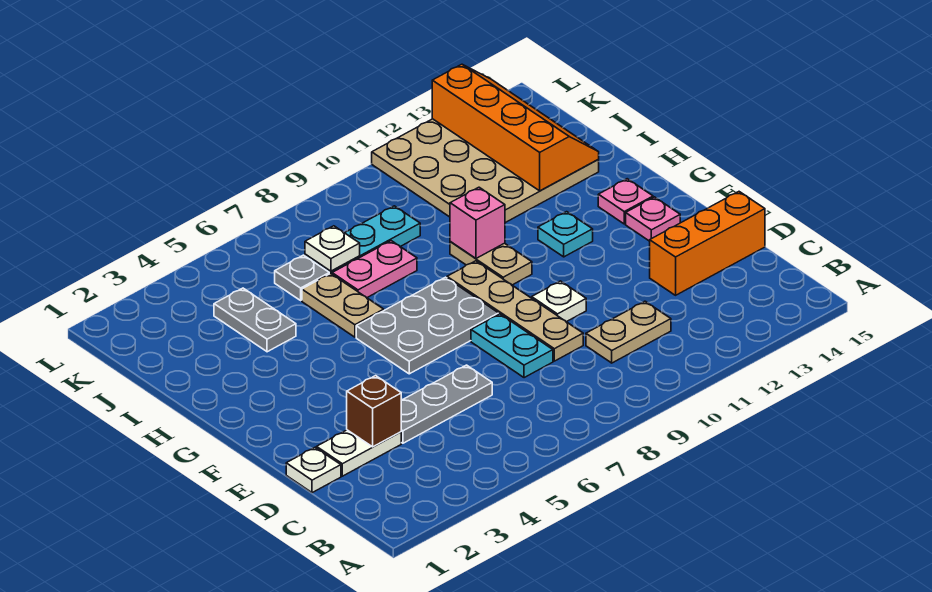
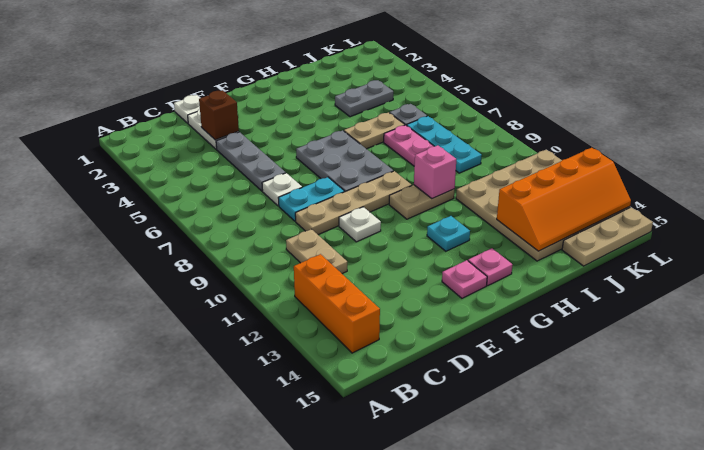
orange 1x3 brick [650,192,765,295] -> orange 1x3 brick moved to [294,254,380,353]
white 1x1 plate [305,226,360,271] -> white 1x1 plate moved to [262,173,302,206]
none -> tan 1x3 plate [562,207,653,266]

